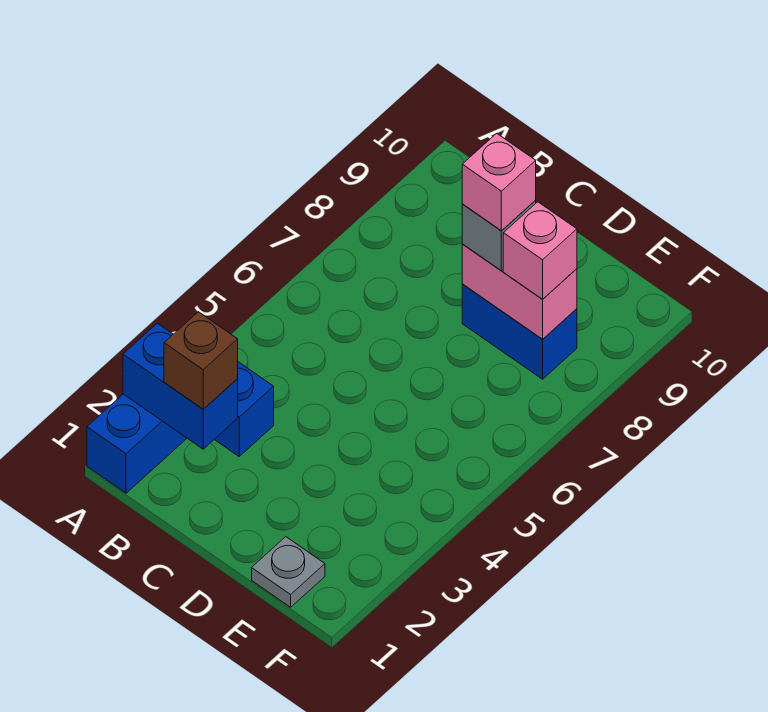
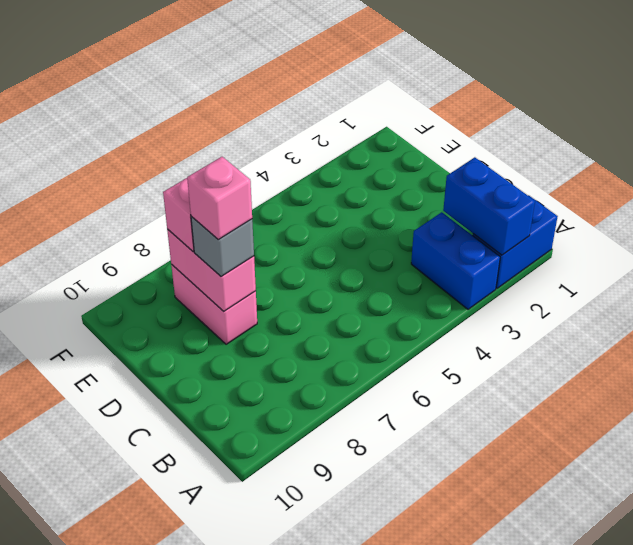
brown 1x1 brick [164,312,238,409] -> none
blue 1x2 brick [462,284,577,379] -> pink 1x2 brick [171,265,257,344]
grey 1x1 plate [252,537,325,607] -> none

